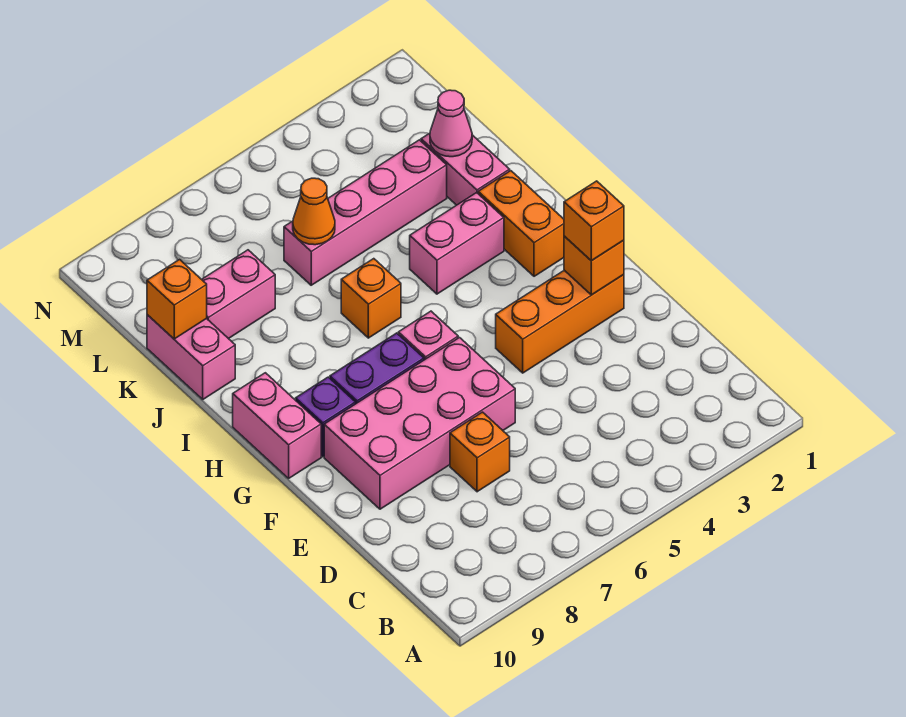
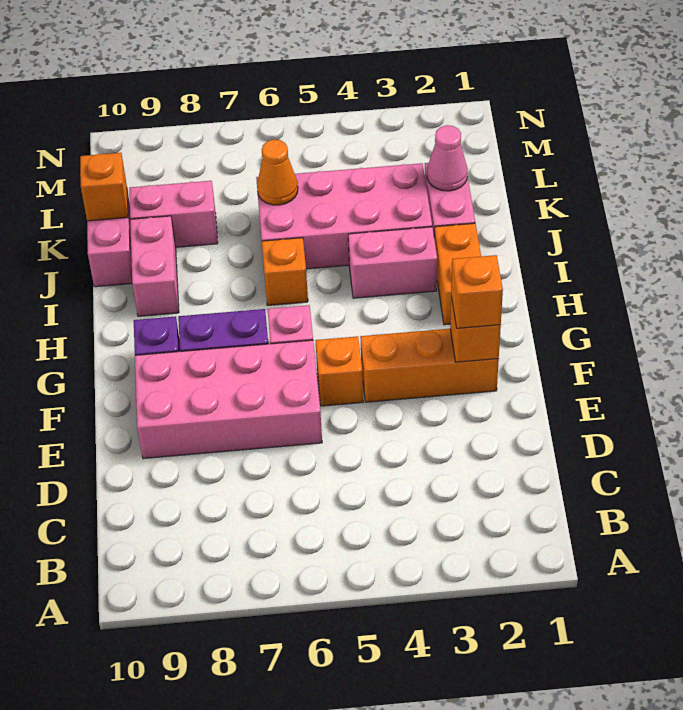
orange 1x1 brick [450,412,510,492] -> orange 1x1 brick moved to [315,336,363,406]
pink 1x2 brick [233,373,321,478] -> pink 1x2 brick moved to [130,216,179,316]
pink 1x4 brick [284,140,447,285] -> pink 2x4 brick [256,163,432,269]

